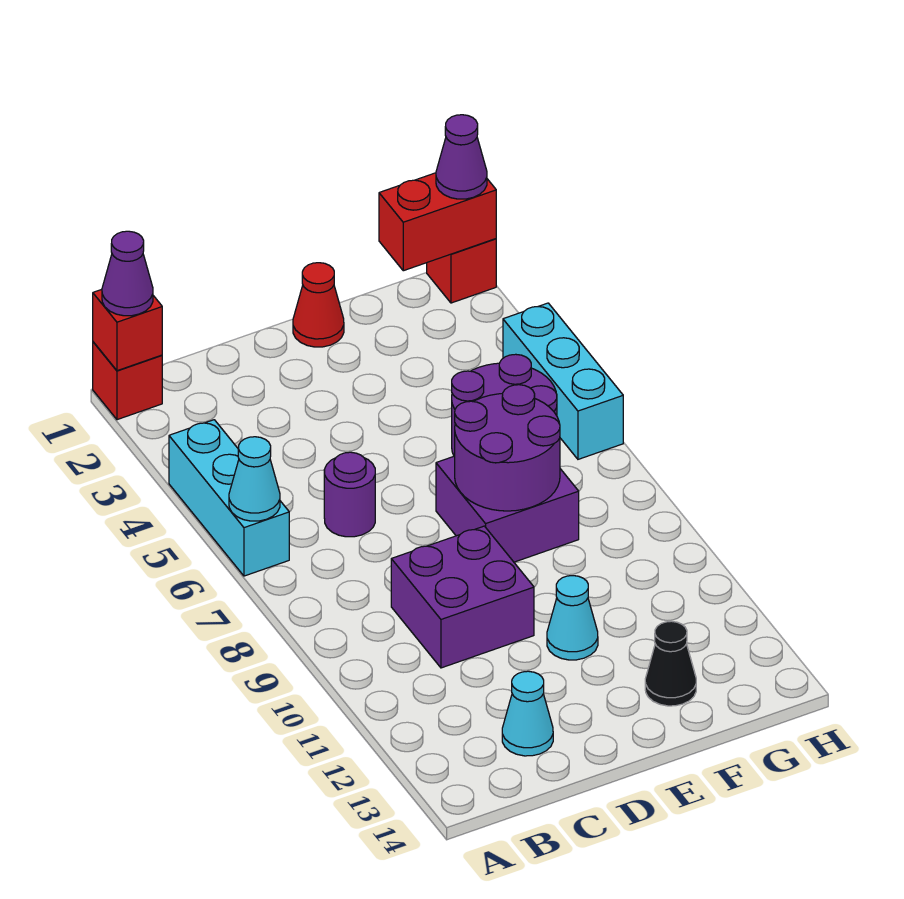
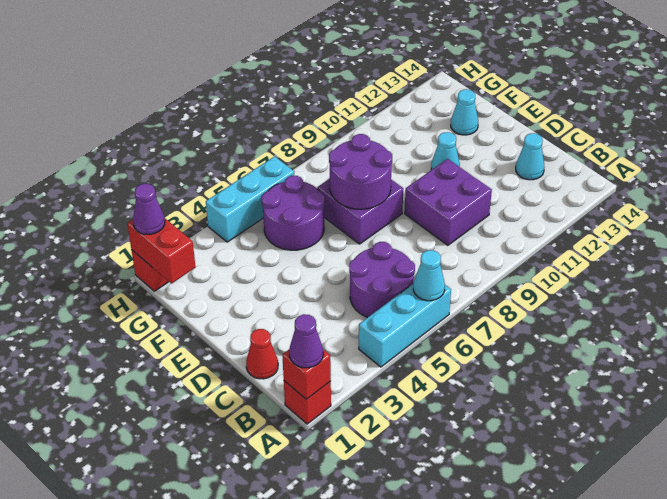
purple 1x1 round brick [324,452,375,537] -> purple 2x2 round brick [349,242,415,318]
red 1x1 cone [293,263,344,347] -> red 1x1 cone moved to [246,329,278,379]
black 1x1 cone [645,621,696,706] -> cyan 1x1 cone [451,89,478,135]

